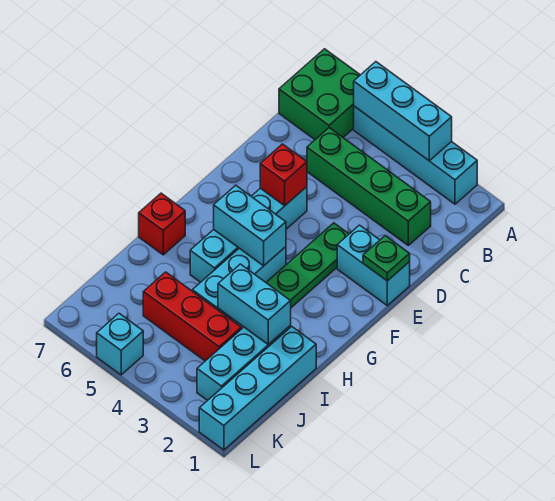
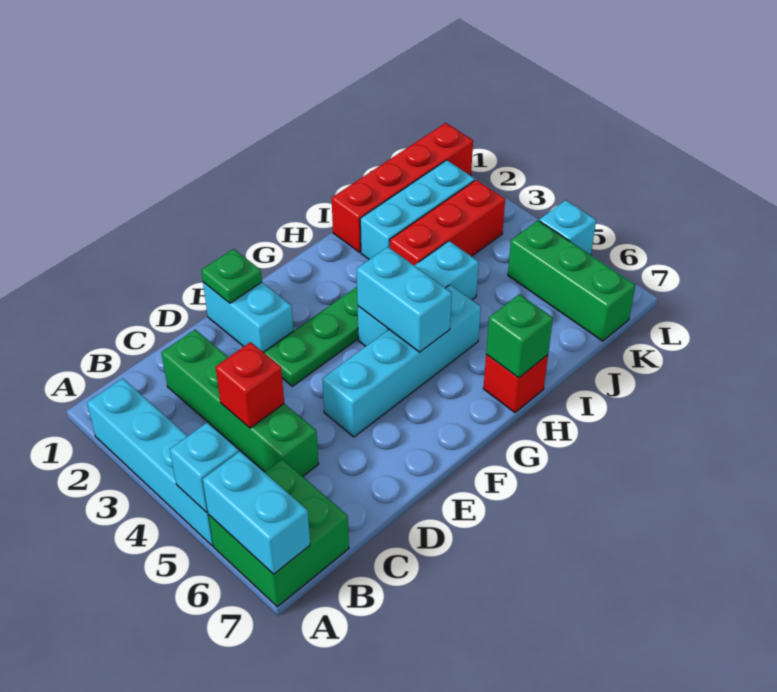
cyan 1x3 brick [354,62,452,161] -> cyan 1x1 brick [170,422,239,512]
red 1x1 brick [260,144,307,206] -> red 1x1 brick moved to [216,342,284,428]
none -> green 1x1 brick [486,294,553,378]
cyan 1x4 brick [199,327,316,450] -> red 1x4 brick [332,123,473,252]
cyan 1x2 brick [218,264,291,345] -> cyan 1x2 brick moved to [203,451,310,574]
red 1x3 brick [143,272,241,361] -> red 1x3 brick turned to [390,180,505,265]
none -> green 1x3 brick [508,221,635,341]

